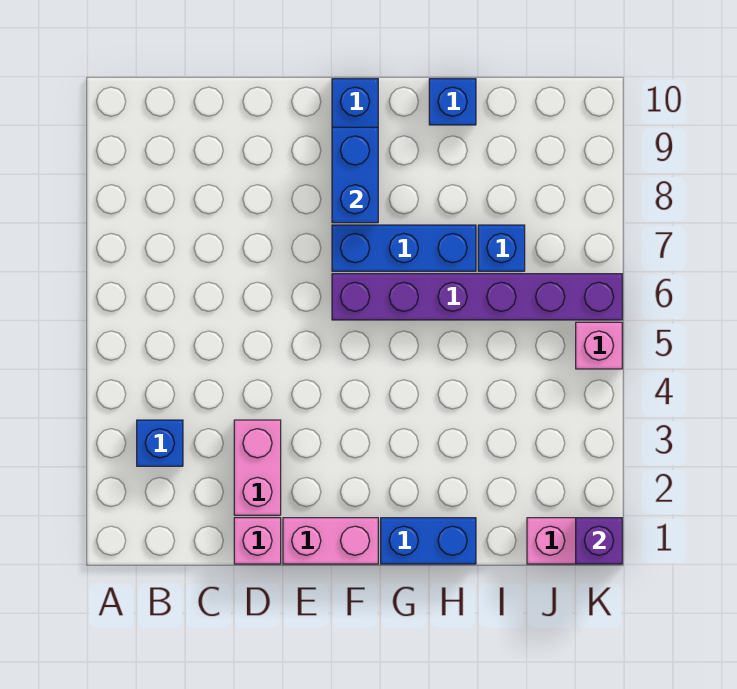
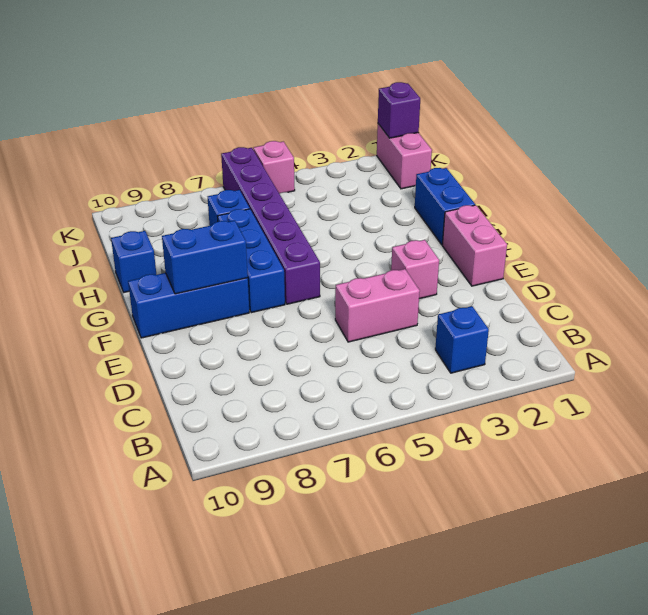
pink 1x1 brick [234,518,281,564] -> pink 1x1 brick moved to [391,240,439,299]
pink 1x2 brick [234,420,281,515] -> pink 1x2 brick moved to [335,269,420,342]

